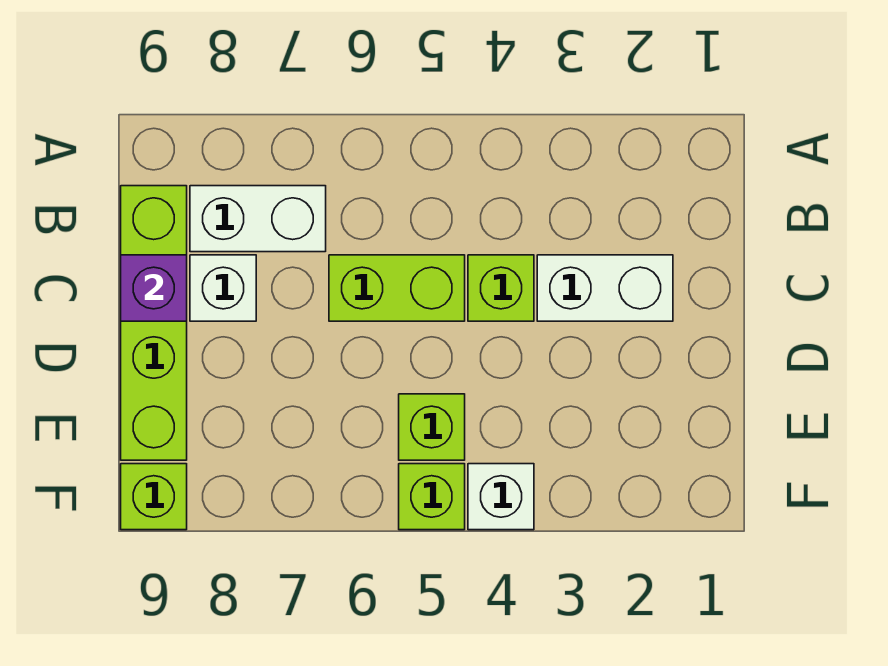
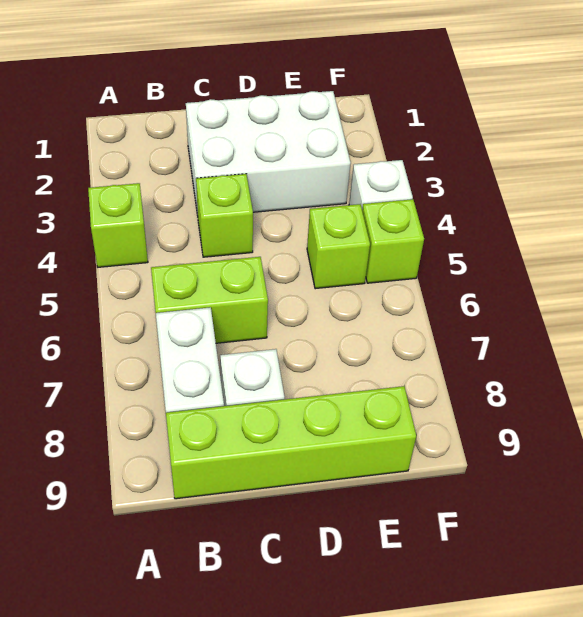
white 1x2 brick [537,255,673,321] -> white 2x3 brick [186,91,351,215]
lime 1x2 brick [329,255,465,321] -> lime 1x2 brick turned to [151,257,268,343]
purple 1x1 brick [121,255,187,321] -> none
lime 1x1 brick [121,464,187,530] -> lime 1x1 brick moved to [88,183,148,267]

